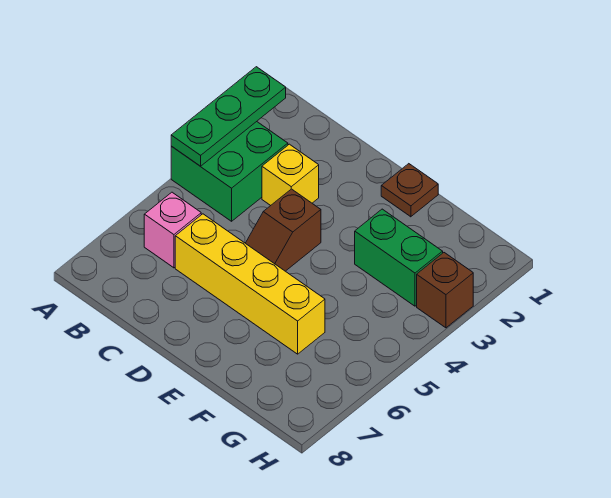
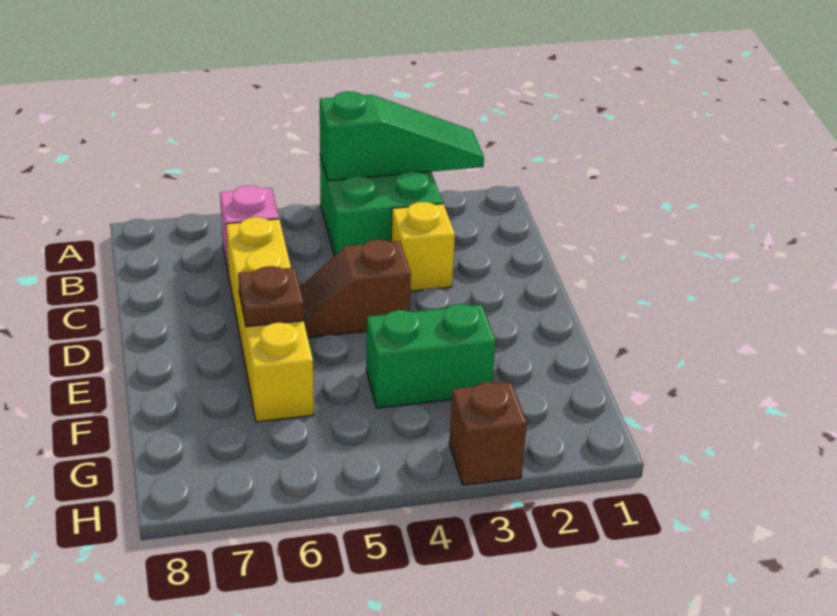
green 1x3 plate [171,67,286,166] -> green 1x3 slope [320,92,484,181]
brown 1x1 plate [381,164,438,217] -> brown 1x1 plate moved to [238,266,304,327]
green 1x2 brick [355,209,443,306] -> green 1x2 brick turned to [366,304,496,408]

